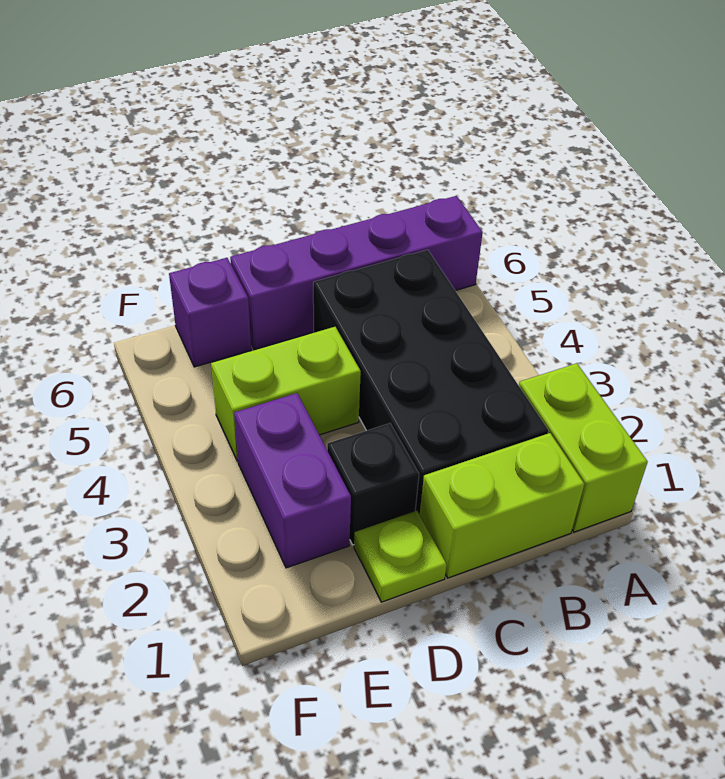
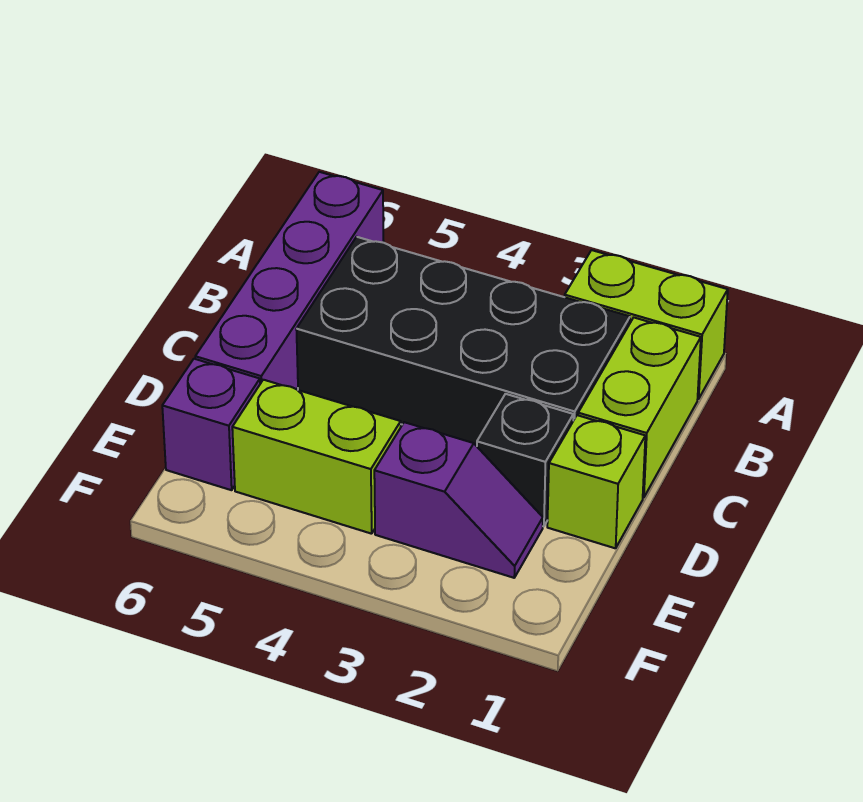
lime 1x1 plate [354,511,447,602] -> lime 1x1 brick [547,415,645,548]
lime 1x2 brick [211,327,361,461] -> lime 1x2 brick turned to [232,380,401,534]
purple 1x2 brick [234,393,351,568] -> purple 1x2 slope [374,422,543,578]

